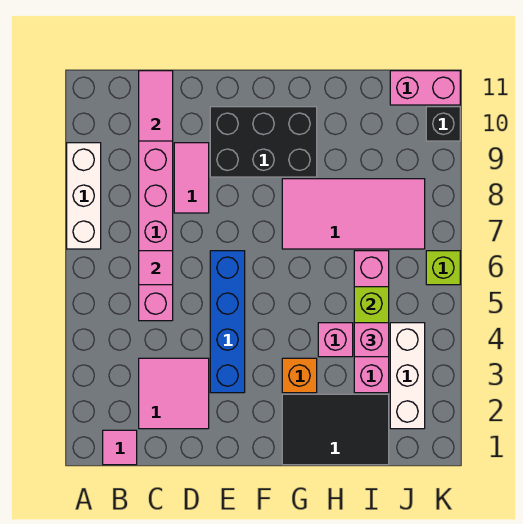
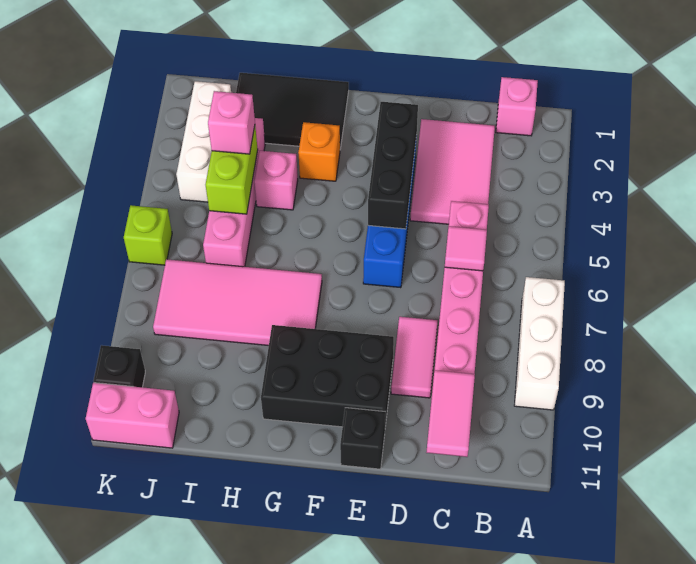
pink 1x1 tile [103,430,137,465] -> pink 1x1 brick [496,77,538,136]
pink 2x2 tile [139,358,209,429] -> pink 2x3 tile [410,119,495,224]
none -> black 1x3 brick [368,102,418,229]
none -> black 1x1 brick [340,408,385,469]

